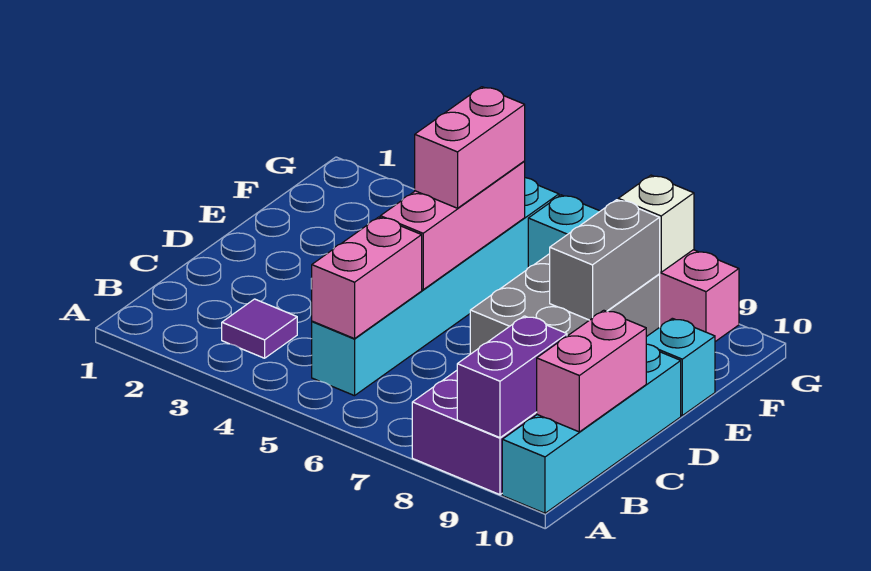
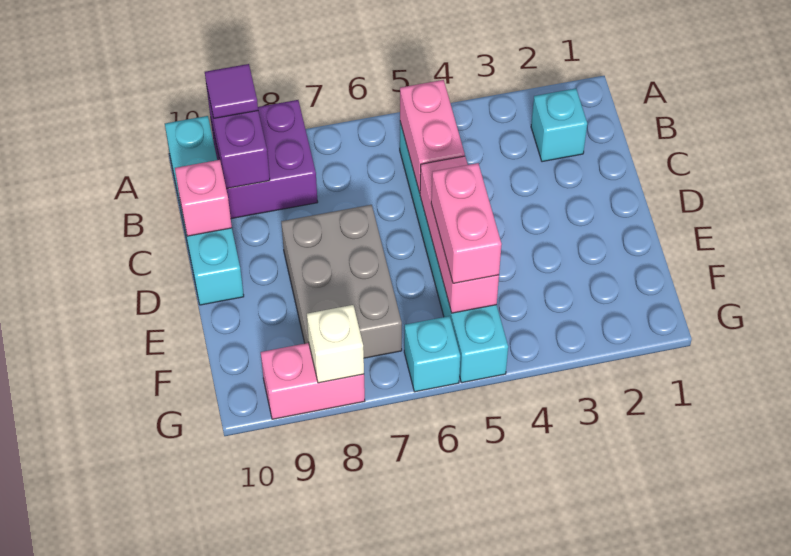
purple 1x1 tile [222,299,297,358] -> purple 1x1 tile moved to [205,64,258,118]
pink 1x2 brick [537,310,646,432] -> pink 1x1 brick [175,160,232,236]
grey 1x2 brick [550,200,660,320] -> none
cyan 1x1 brick [646,318,715,415] -> cyan 1x1 brick moved to [531,89,587,162]

